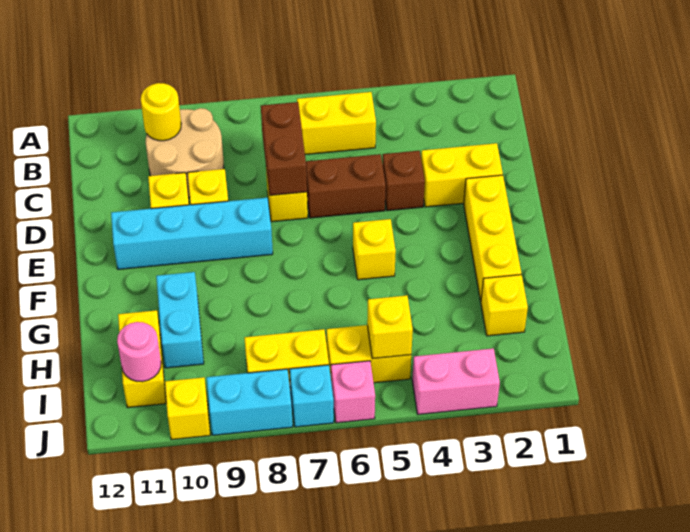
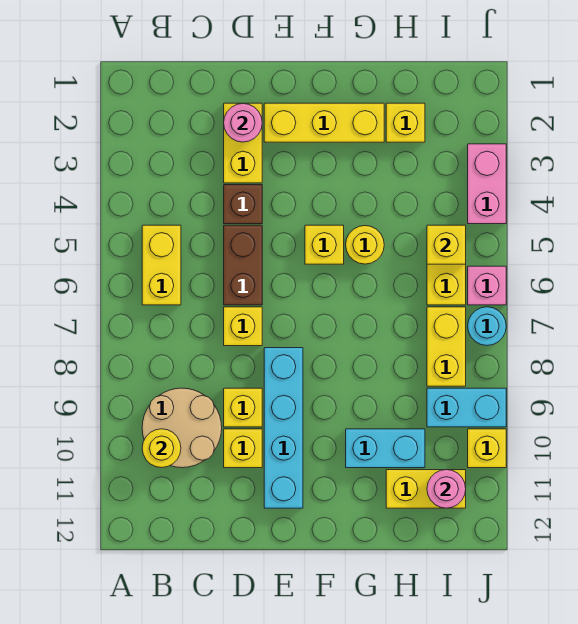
brown 1x2 brick [261,102,307,195] -> none
none -> pink 1x1 round brick [224,103,262,142]
none -> yellow 1x1 round brick [346,226,384,264]
cyan 1x1 brick [290,365,334,427] -> cyan 1x1 round brick [468,307,506,345]
cyan 1x2 brick [207,369,293,435] -> cyan 1x2 brick turned to [427,388,506,427]

